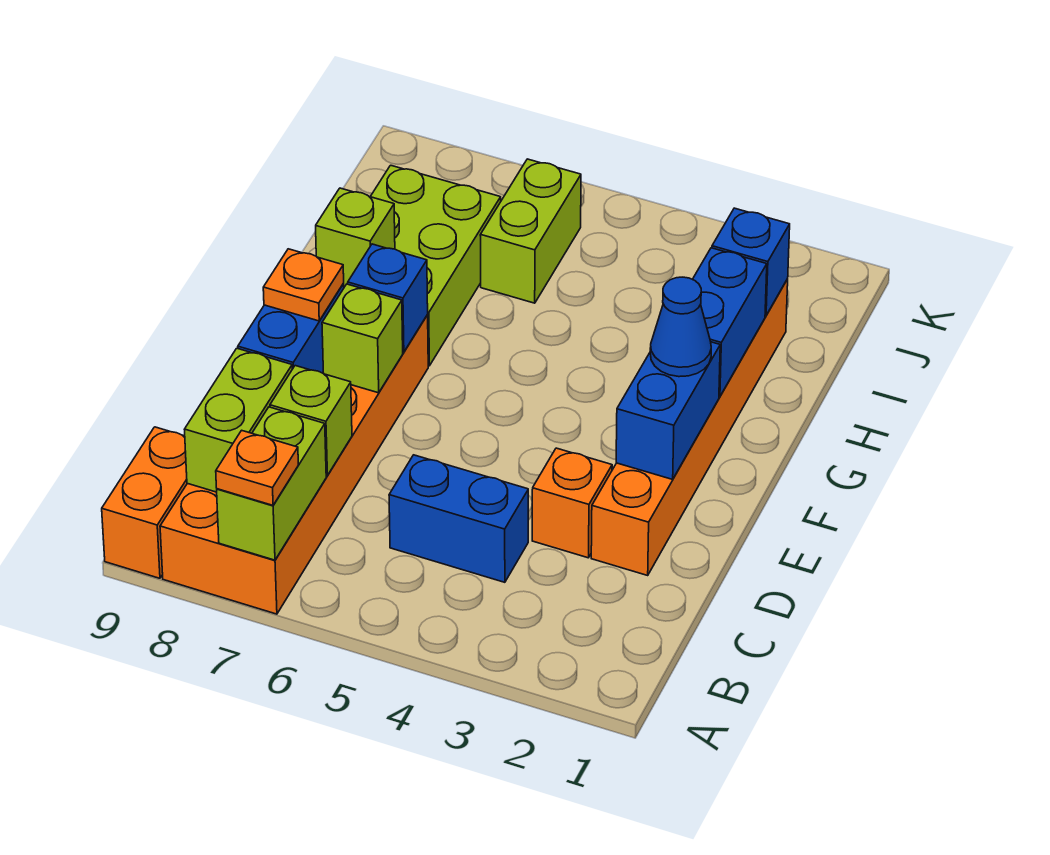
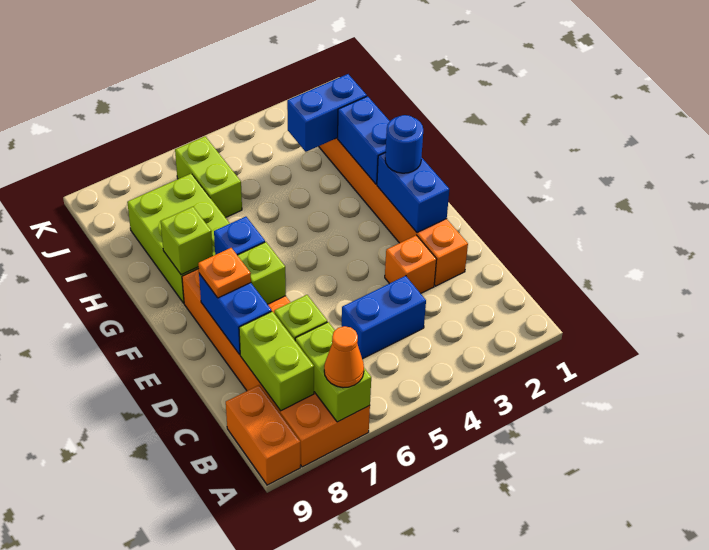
orange 1x1 plate [216,430,298,505] -> orange 1x1 cone [324,326,364,388]
blue 1x1 cone [650,277,711,377] -> blue 1x1 round brick [385,115,423,173]
blue 1x1 brick [712,208,790,316] -> blue 1x2 brick [287,74,367,152]

